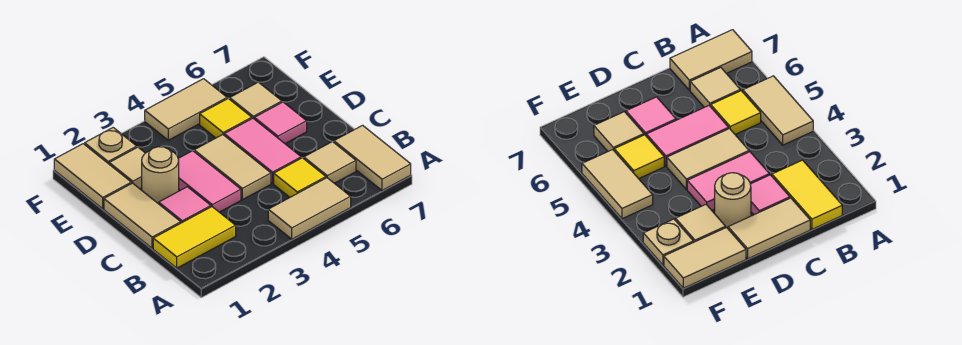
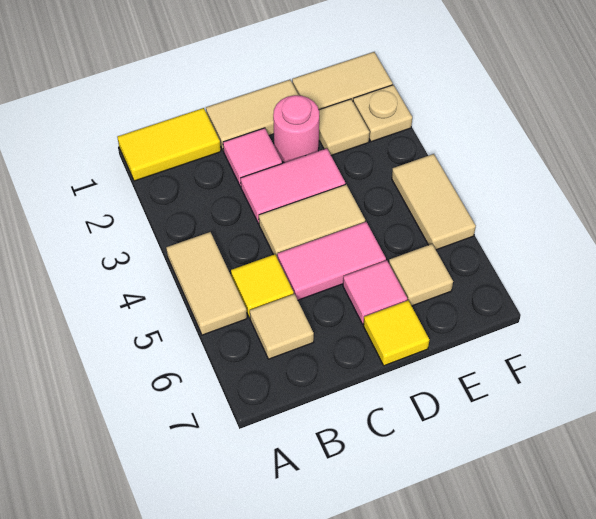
tan 1x2 tile [334,125,411,191] -> none
yellow 1x2 tile [153,207,236,268] -> yellow 1x2 tile turned to [117,108,221,181]
tan 1x1 round brick [142,147,179,204] -> pink 1x1 round brick [273,95,319,163]
yellow 1x1 tile [200,99,252,138] -> yellow 1x1 tile moved to [363,301,429,366]

